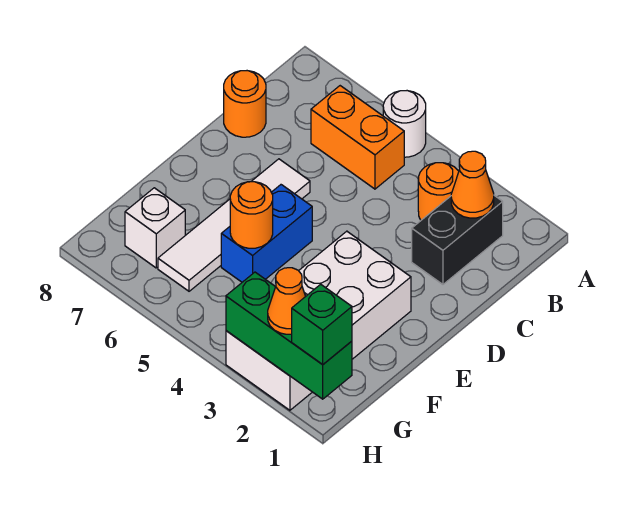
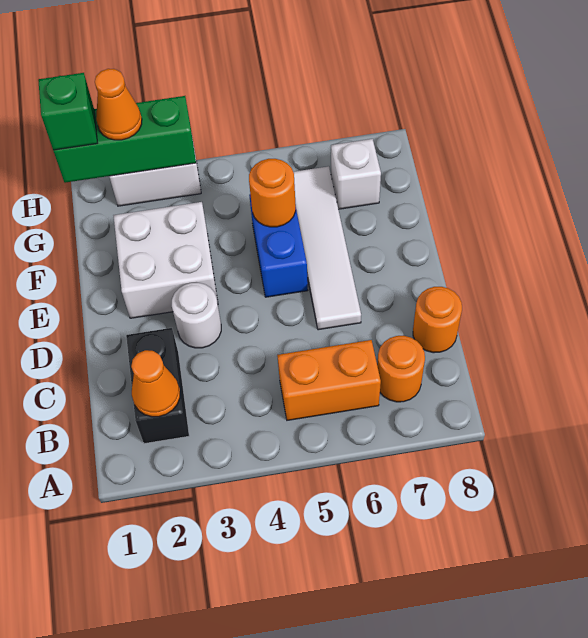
white 1x1 round brick [383,91,426,157] -> white 1x1 round brick moved to [172,283,221,348]
orange 1x1 round brick [418,163,459,220] -> orange 1x1 round brick moved to [377,336,425,402]

